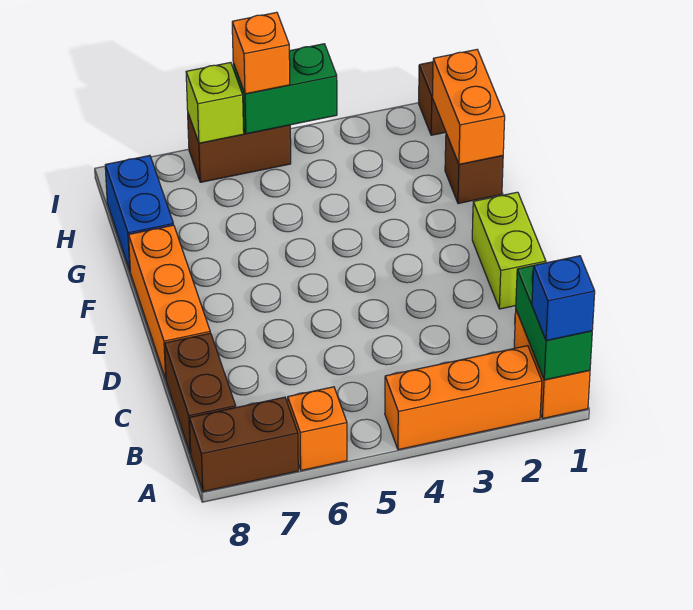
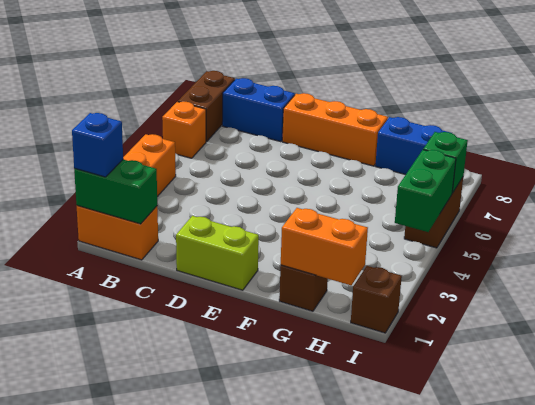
brown 1x2 brick [165,333,236,453] -> blue 1x2 brick [222,78,295,142]
orange 1x1 brick [232,12,290,94] -> none
lime 1x1 brick [186,62,244,143] -> green 1x1 brick [423,132,468,193]

